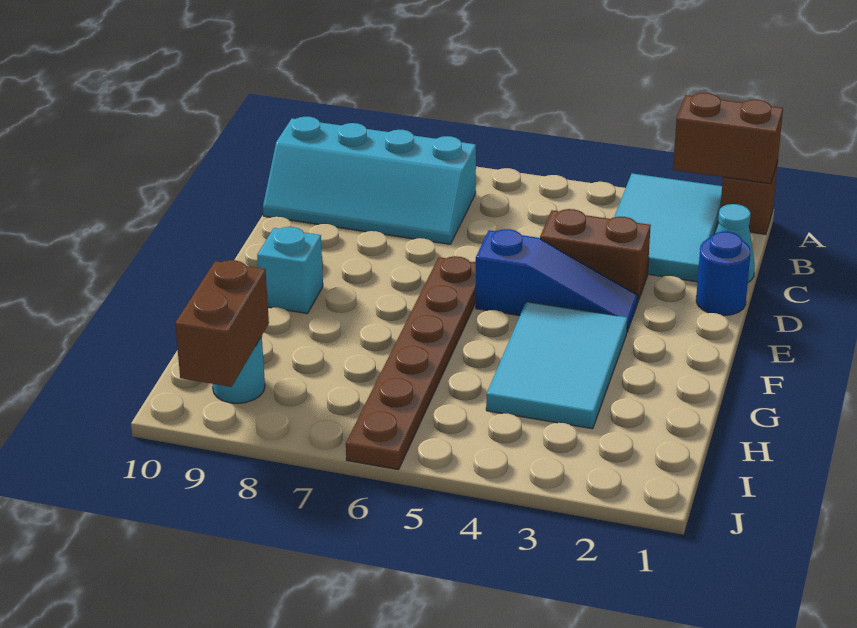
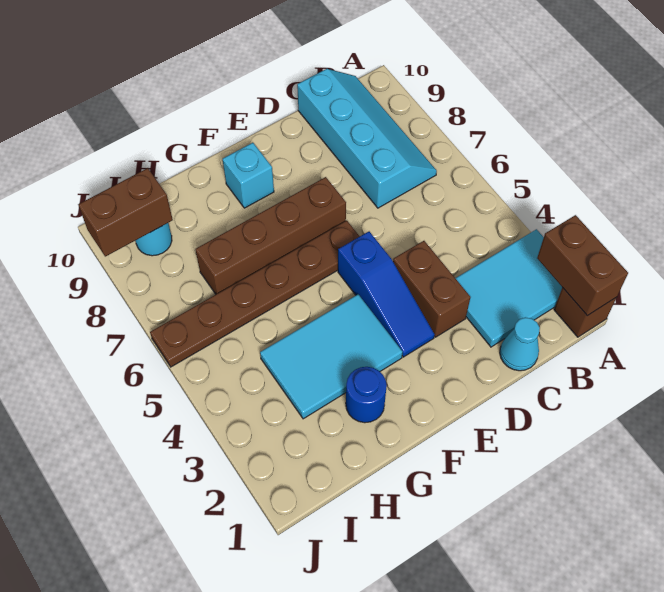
cyan 2x4 slope [263,117,476,244] -> cyan 2x4 slope turned to [297,69,437,208]
blue 1x1 round brick [696,232,750,316] -> blue 1x1 round brick moved to [346,367,387,423]
none -> brown 1x4 brick [195,177,346,294]

